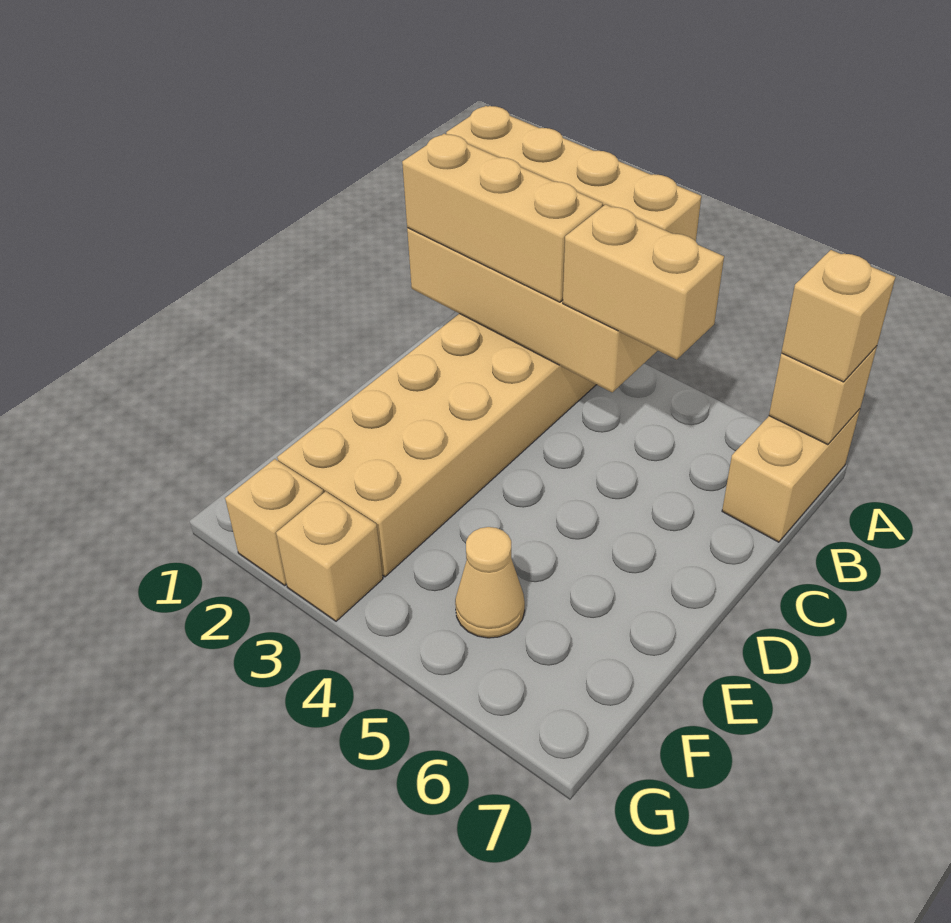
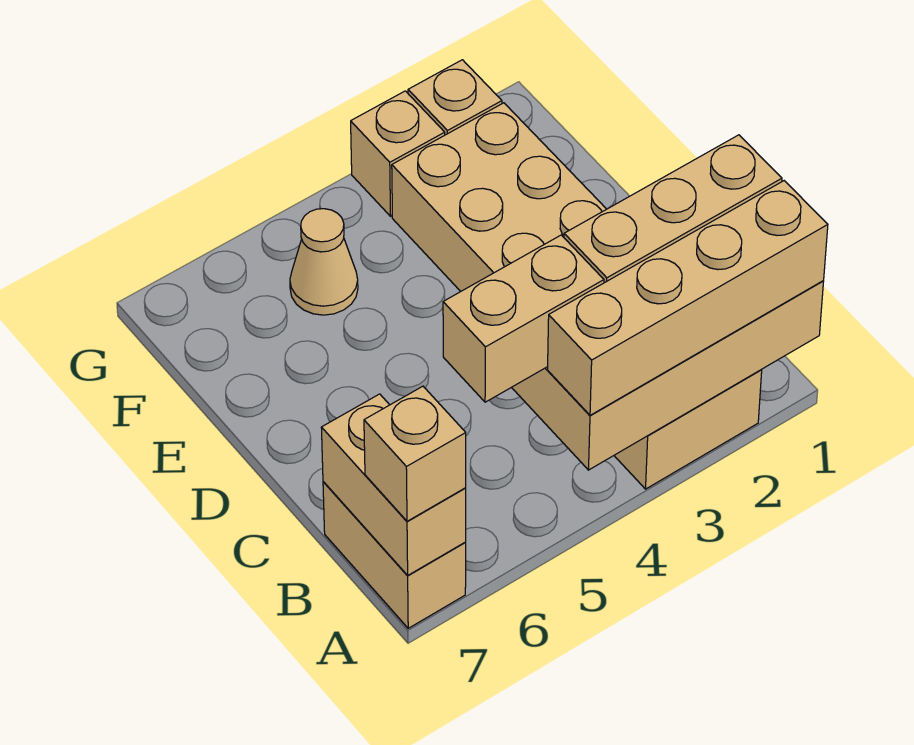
tan 1x1 brick [769,346,877,445] -> tan 1x2 brick [321,394,466,575]

